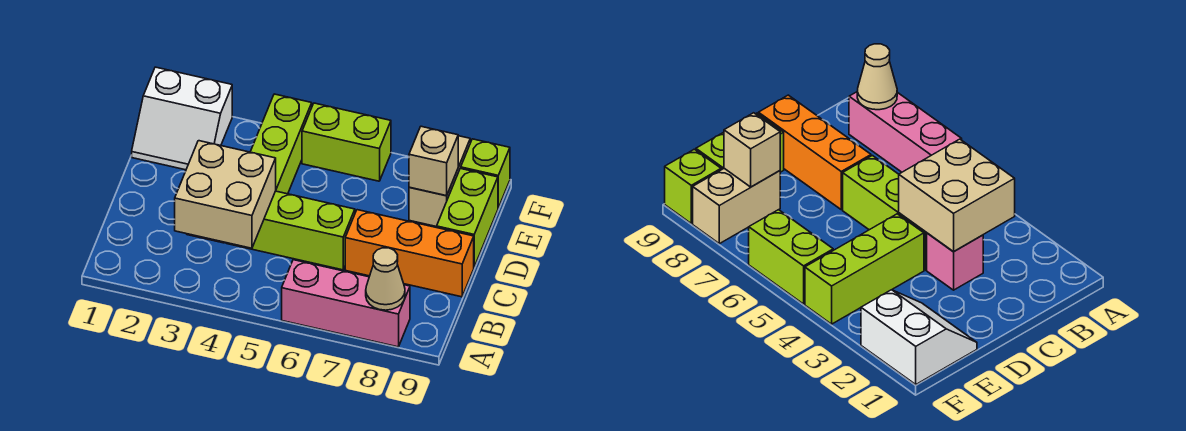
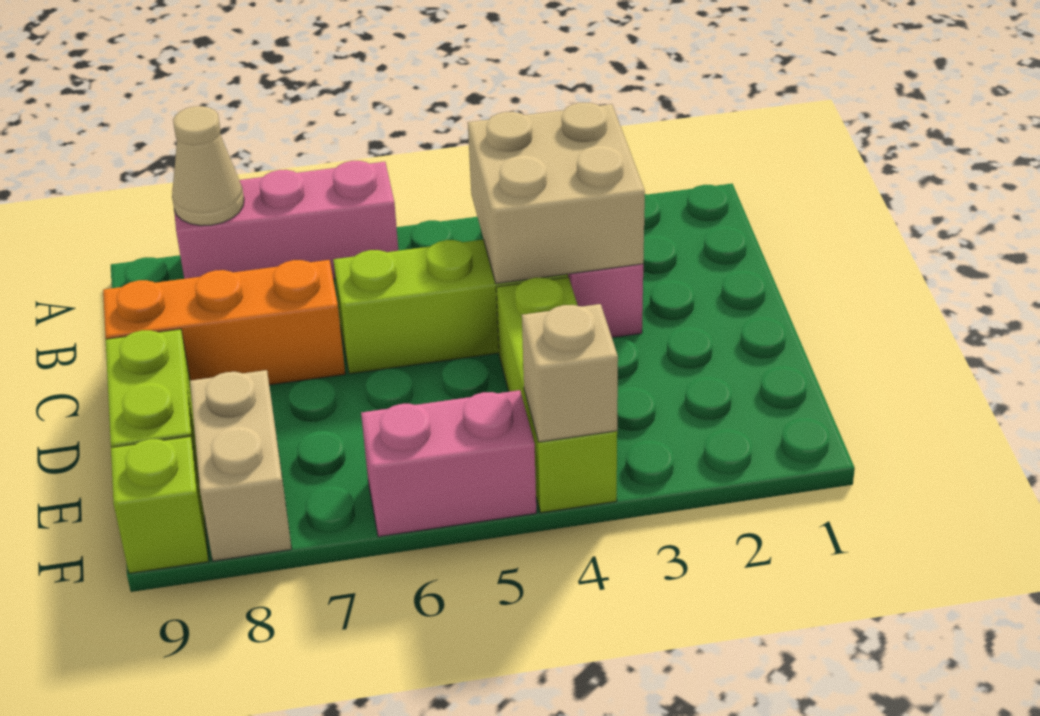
white 2x2 slope [132,67,232,170] -> none
tan 1x1 brick [409,126,458,196] -> tan 1x1 brick moved to [522,304,618,442]
lime 1x2 brick [302,103,391,181] -> pink 1x2 brick [361,390,536,537]

